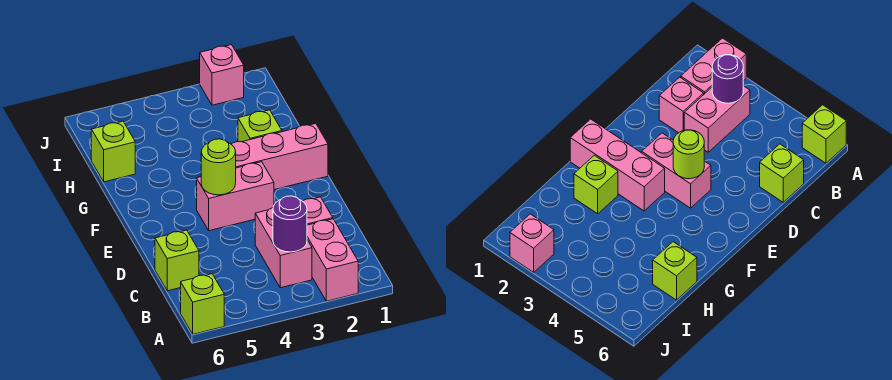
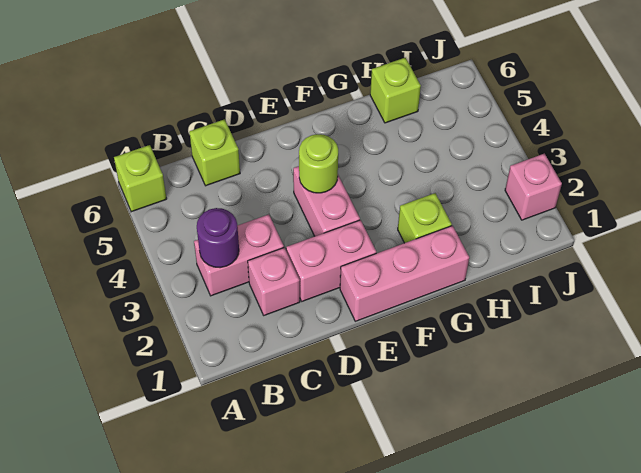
pink 1x2 brick [307,219,358,301] -> pink 1x2 brick moved to [286,220,376,301]
pink 1x3 brick [231,123,328,190] -> pink 1x3 brick turned to [340,226,469,321]

